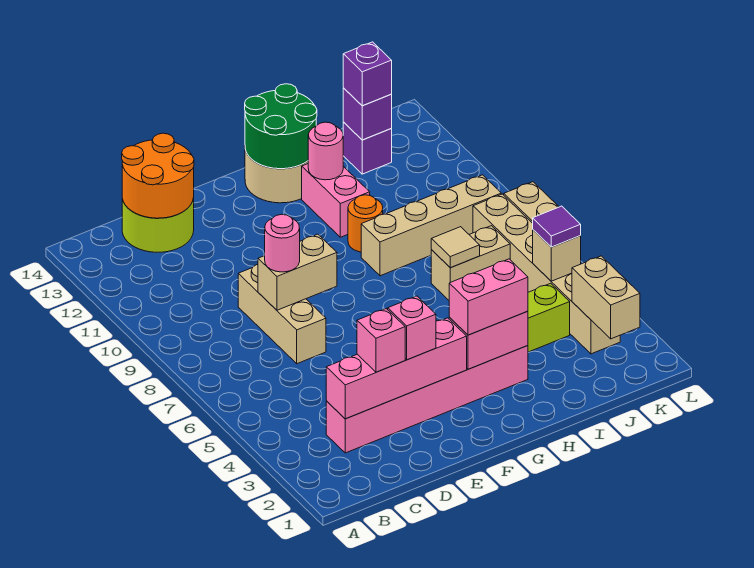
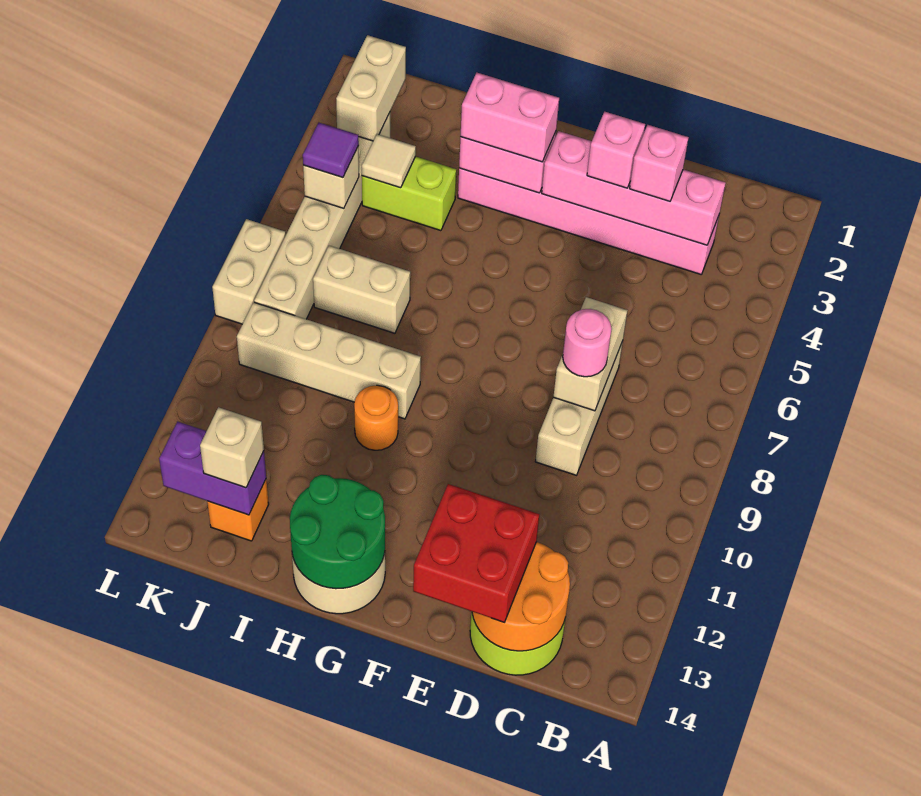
tan 1x2 brick [258,234,337,310] -> tan 1x2 brick turned to [554,297,628,411]
none -> red 2x2 brick [413,484,540,622]
pink 1x2 brick [302,164,370,237] -> none
pink 1x1 round brick [308,122,343,180] -> none
tan 1x1 tile [431,227,480,268] -> tan 1x1 tile moved to [362,134,416,188]
purple 1x1 brick [343,122,392,174] -> orange 1x1 brick [207,480,269,541]
purple 1x1 brick [343,88,392,140] -> purple 1x2 brick [159,422,266,515]
purple 1x1 brick [343,42,392,106] -> tan 1x1 brick [200,407,264,488]

